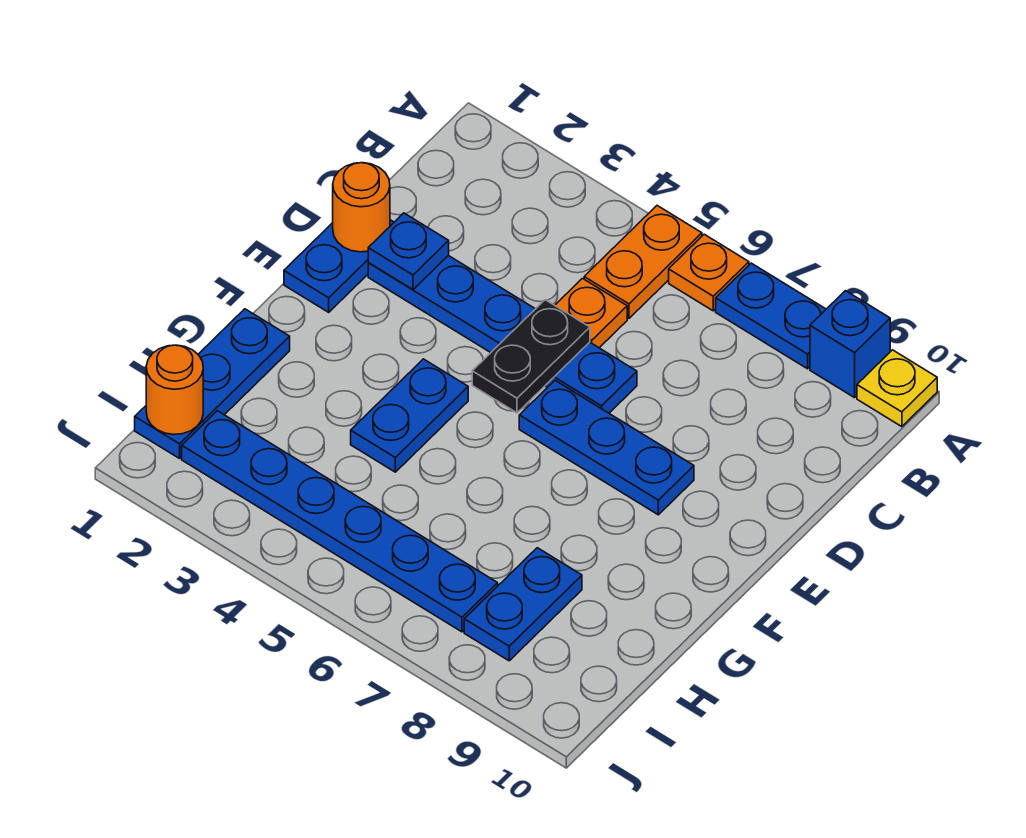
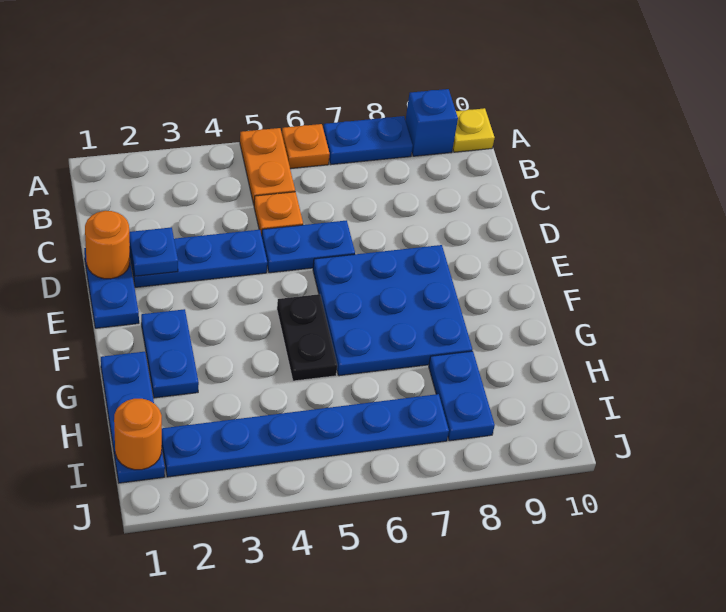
black 1x2 plate [472,300,590,413] -> black 1x2 plate moved to [277,294,337,381]
blue 1x3 plate [519,381,694,515] -> blue 3x3 plate [313,245,472,376]
blue 1x2 plate [351,359,468,472] -> blue 1x2 plate moved to [141,309,199,398]

